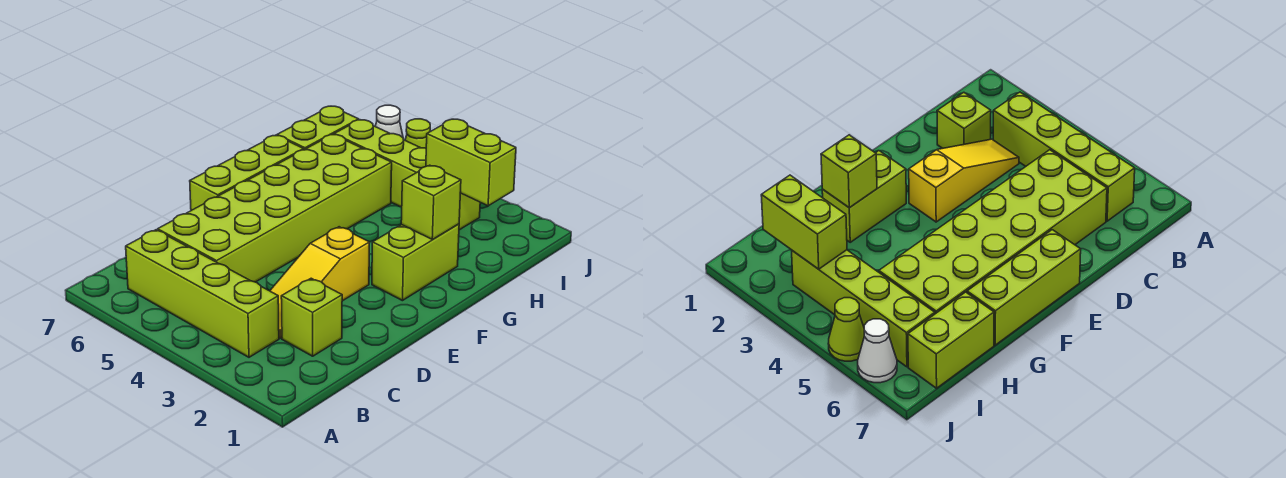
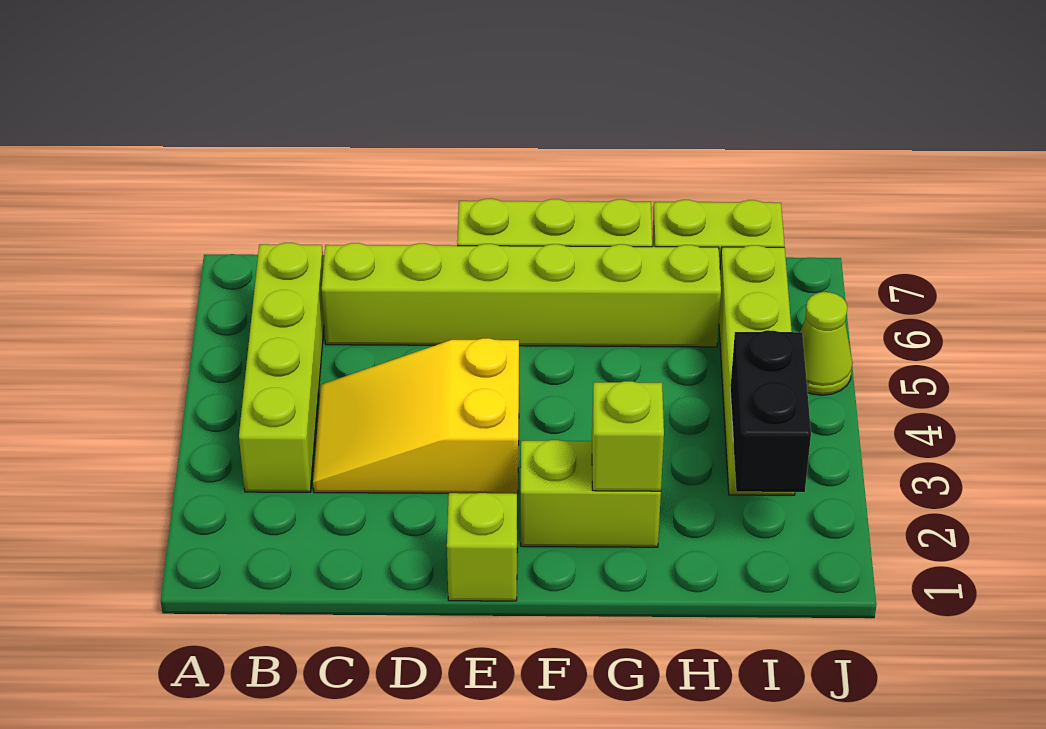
lime 1x1 brick [281,278,342,356] -> lime 1x1 brick moved to [447,493,517,601]
yellow 1x3 slope [270,227,370,338] -> yellow 2x3 slope [313,338,519,494]
lime 2x6 brick [158,135,392,282] -> lime 1x6 brick [322,243,721,347]
lime 1x2 brick [426,119,516,206] -> black 1x2 brick [730,330,811,492]
white 1x1 cone [375,105,403,137] -> none

